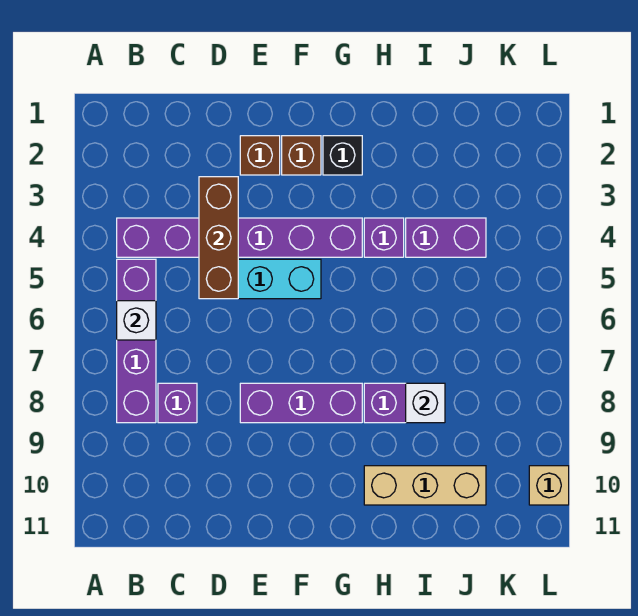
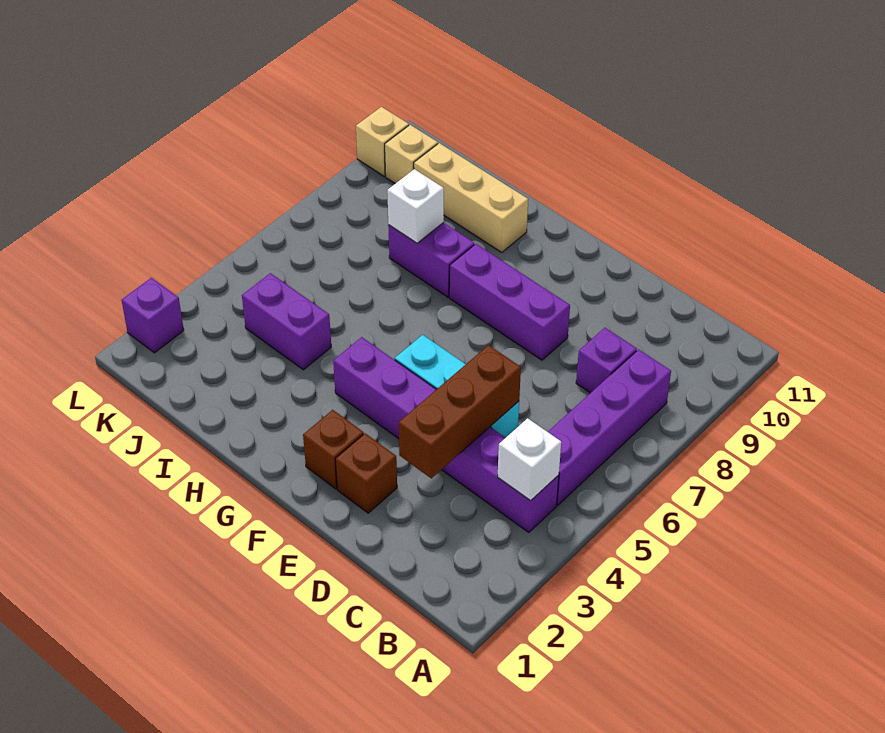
white 1x1 brick [117,301,156,340] -> white 1x1 brick moved to [498,418,561,501]
black 1x1 brick [323,136,362,175] -> none
purple 1x1 brick [364,218,404,257] -> purple 1x1 brick moved to [122,278,184,353]
none -> tan 1x1 brick [385,125,438,184]

